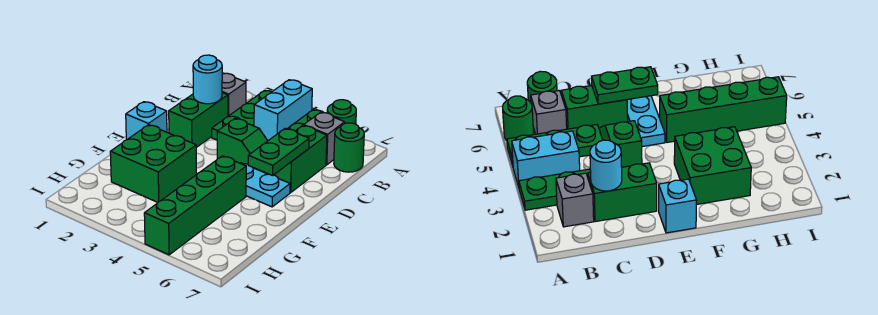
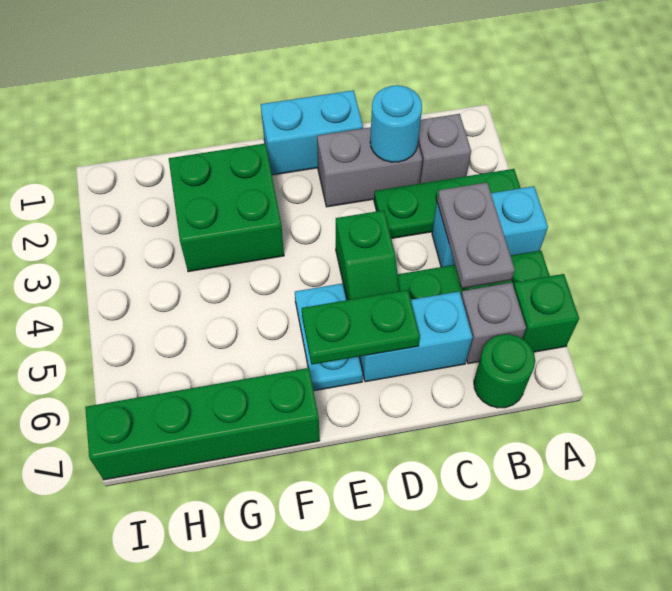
green 1x1 round brick [327,100,356,124] -> green 1x1 brick [513,274,579,352]
none -> grey 1x2 plate [437,183,515,288]
green 1x2 brick [169,93,228,148] -> grey 1x2 brick [317,127,422,207]
green 1x2 brick [274,125,327,193] -> cyan 1x2 brick [359,291,473,382]
cyan 1x1 brick [126,102,167,140] -> cyan 1x2 brick [261,90,363,175]
green 1x4 brick [144,156,246,255] -> green 1x4 brick moved to [85,368,320,480]

